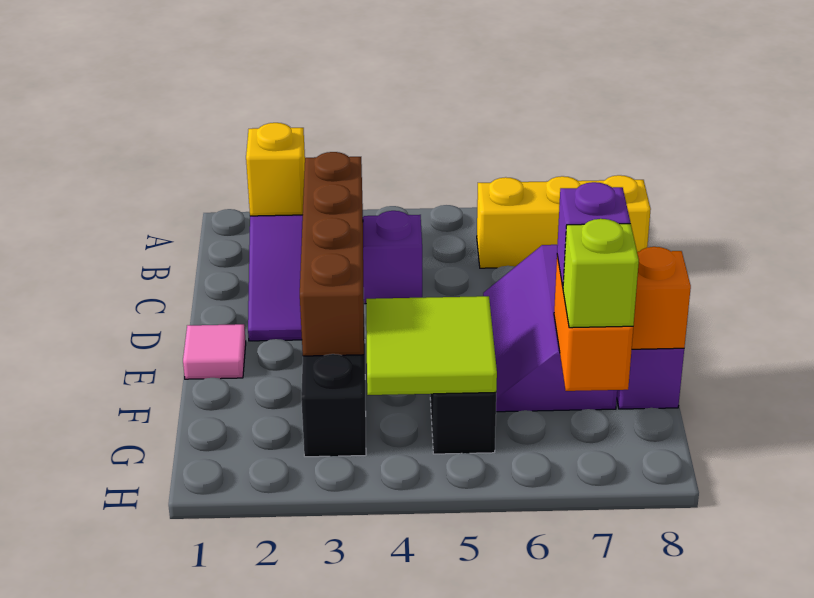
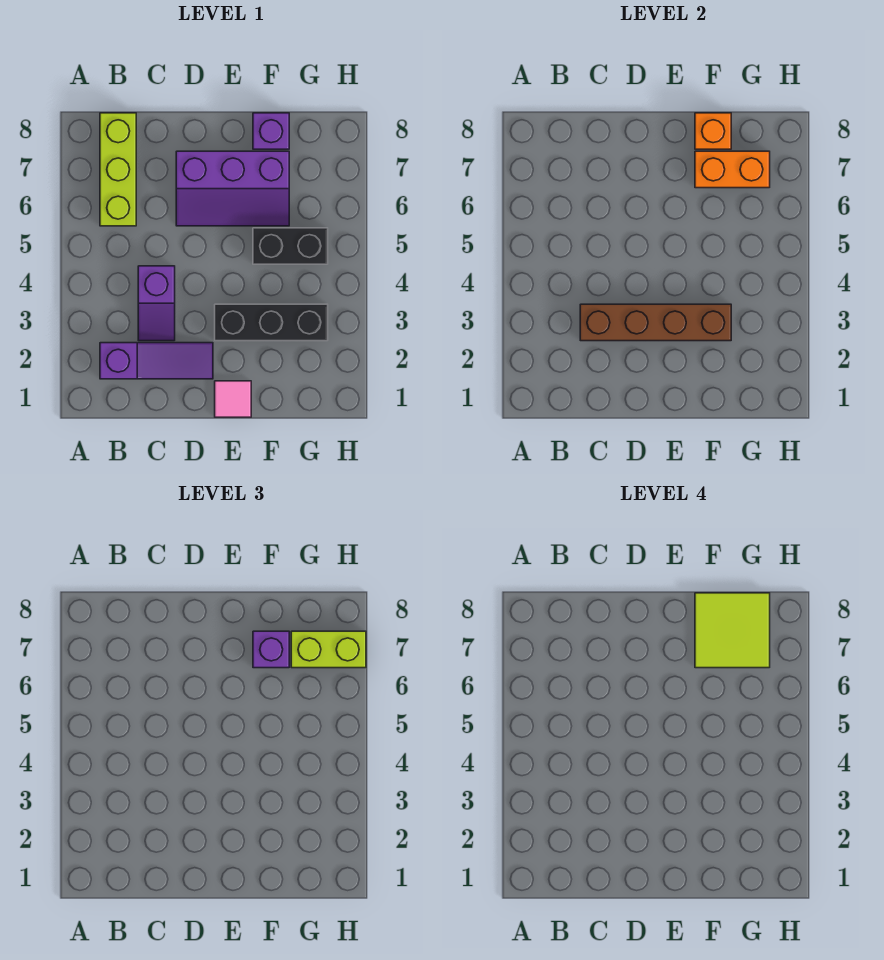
yellow 1x1 brick [246,123,305,216] -> none
yellow 1x3 brick [477,175,651,268] -> lime 1x3 brick [100,113,136,226]
lime 2x2 tile [366,296,497,395] -> lime 2x2 tile moved to [695,593,770,668]
lime 1x1 brick [563,219,639,328] -> lime 1x2 brick [291,631,366,668]

